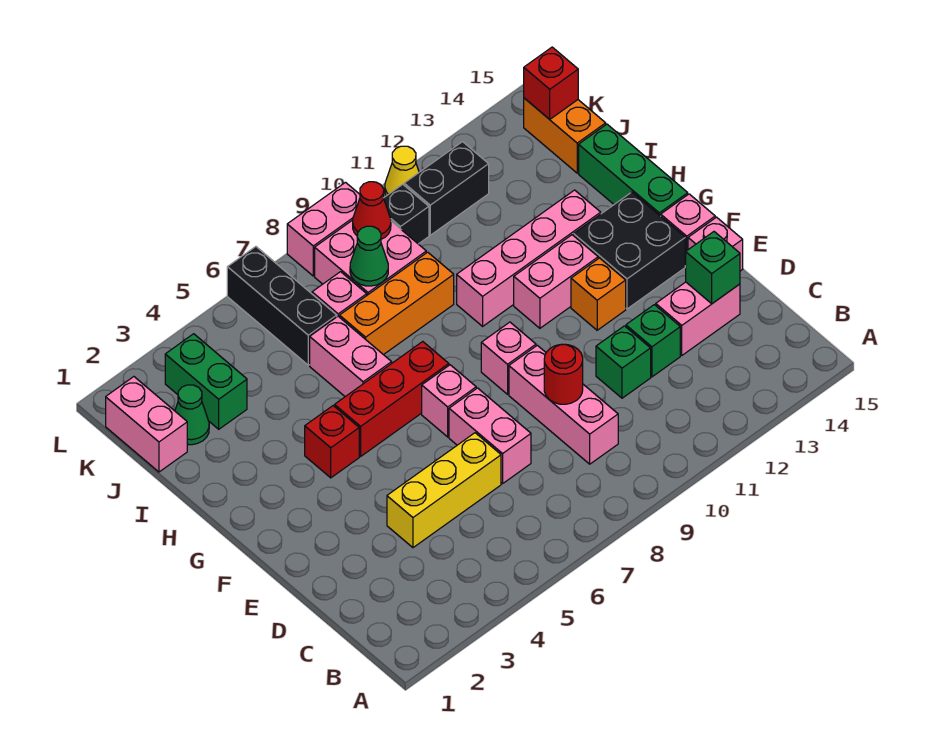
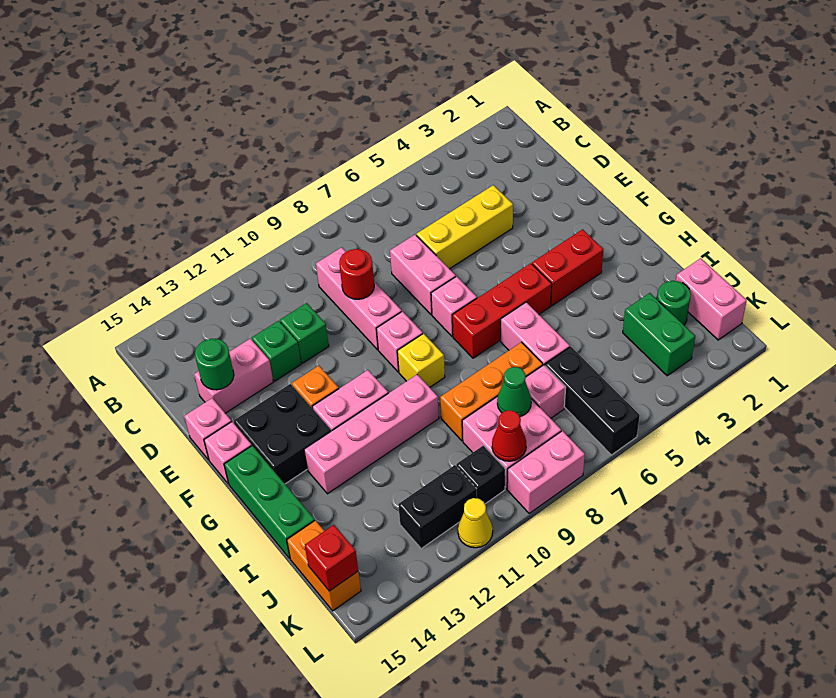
green 1x1 brick [685,232,740,304] -> green 1x1 round brick [195,339,234,390]
red 1x1 brick [305,406,359,478] -> red 1x2 brick [532,229,603,306]
none -> yellow 1x1 brick [397,334,445,387]
green 1x1 cone [175,385,209,445] -> green 1x1 round brick [657,281,691,325]

